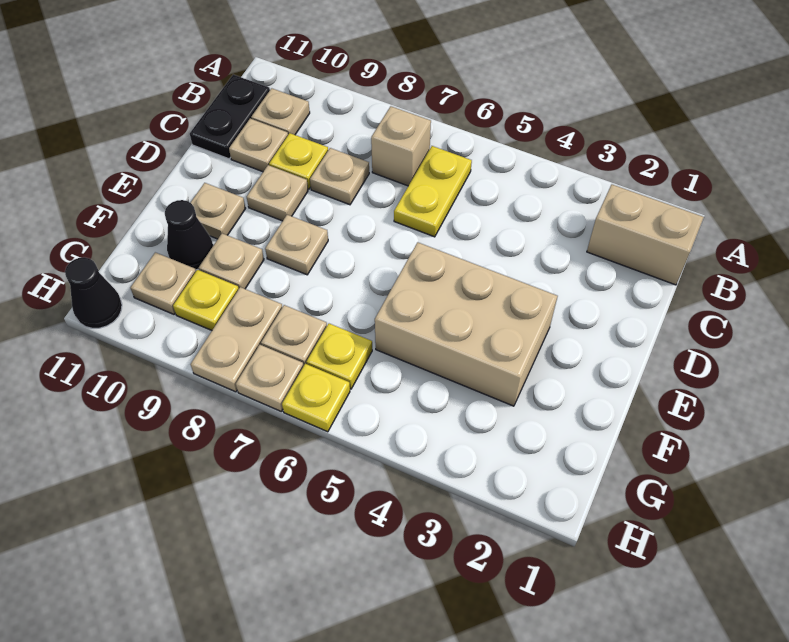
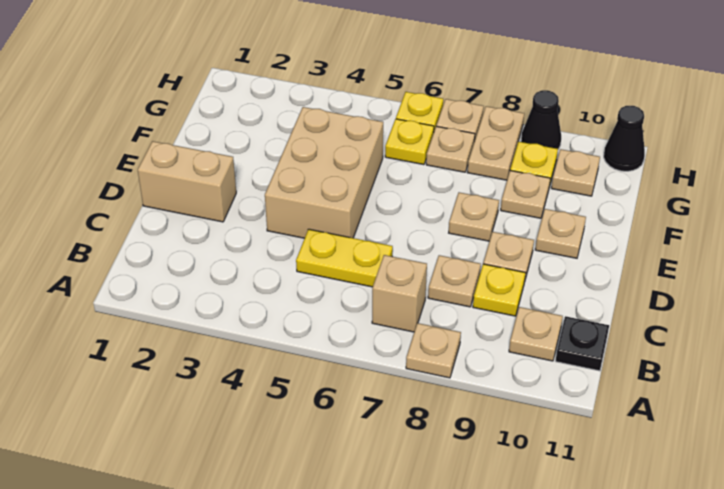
tan 1x2 brick [587,185,704,285] -> tan 1x2 brick moved to [138,141,236,222]
yellow 1x2 plate [394,146,472,237] -> yellow 1x2 plate turned to [296,229,393,287]
black 1x2 plate [190,75,270,159] -> black 1x1 plate [556,316,609,371]
tan 1x1 plate [229,119,288,172] -> tan 1x1 plate moved to [406,323,461,378]
tan 2x3 brick [375,242,558,406] -> tan 2x3 brick turned to [265,107,383,238]
black 1x1 cone [165,200,213,270] -> black 1x1 cone moved to [521,90,561,149]

